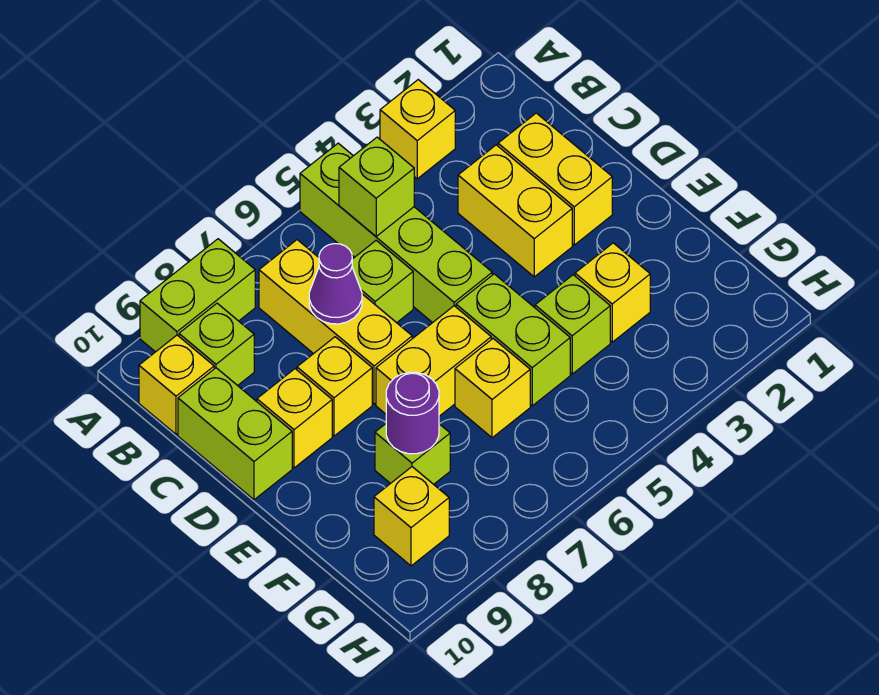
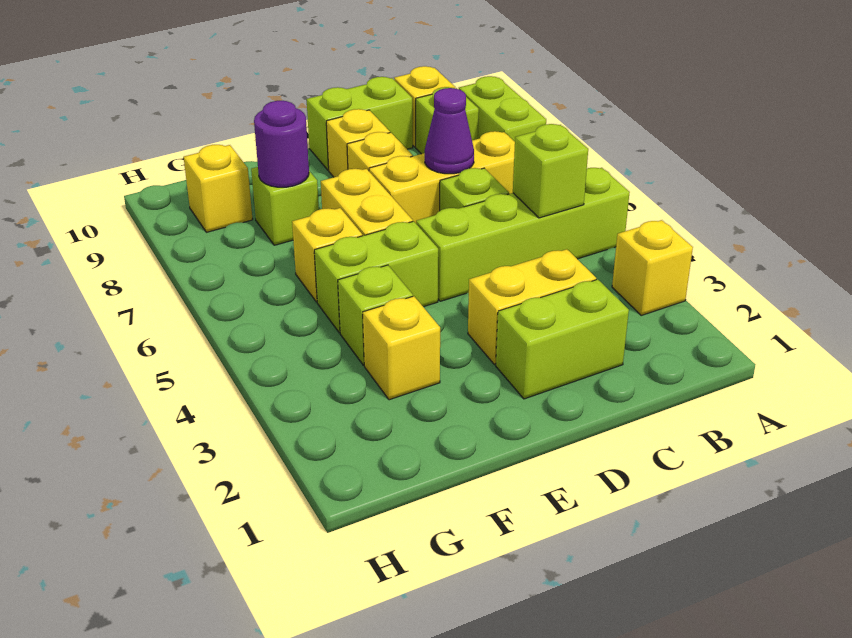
yellow 1x2 brick [498,113,612,245] -> lime 1x2 brick [496,279,629,399]

